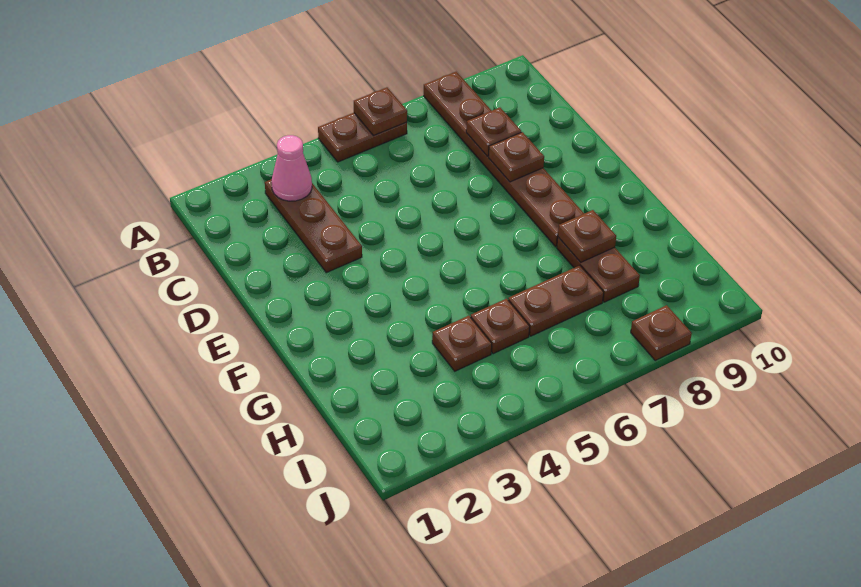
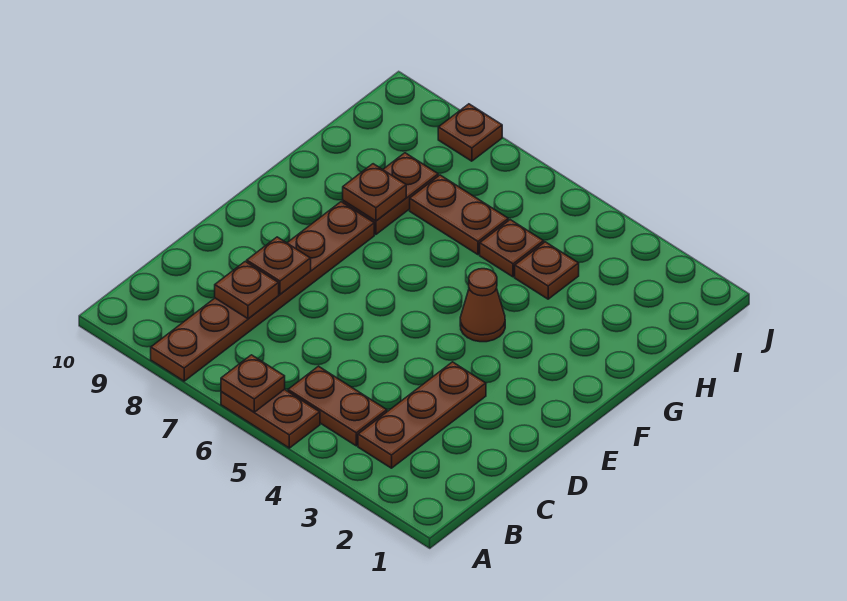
pink 1x1 cone [272,135,312,201] -> none
none -> brown 1x2 plate [288,366,387,446]
none -> brown 1x1 cone [460,269,505,342]

